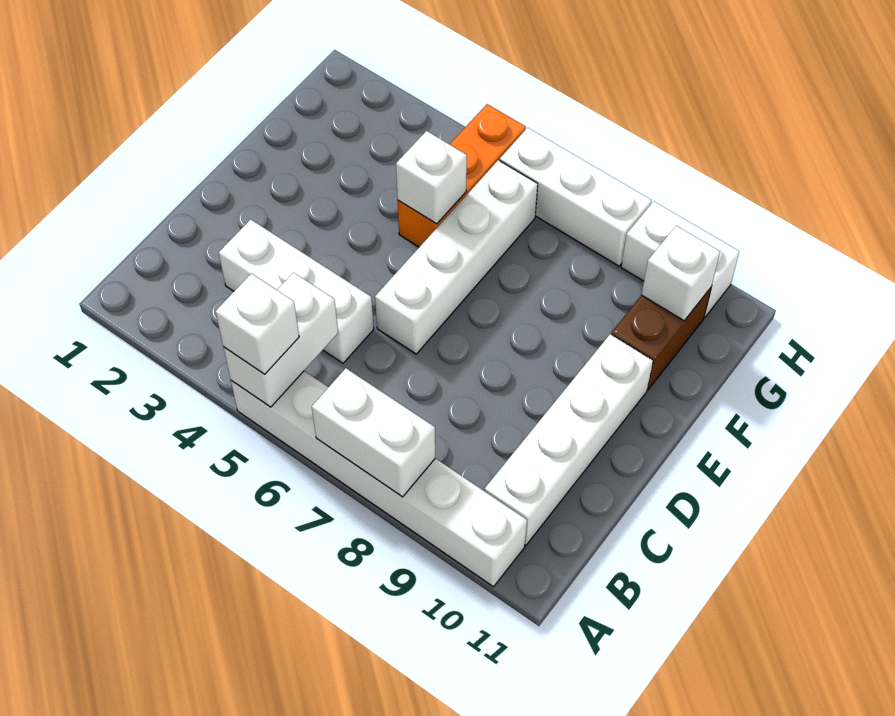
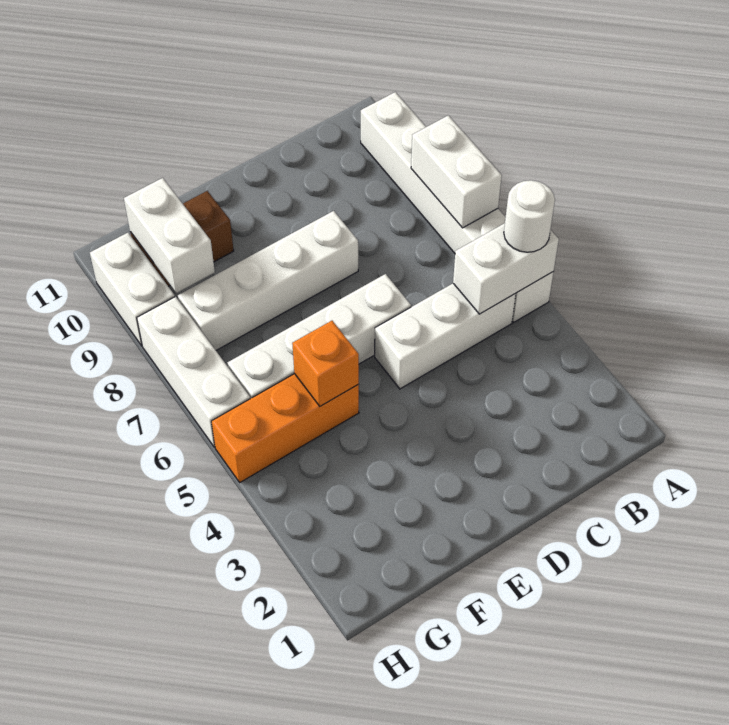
white 1x1 brick [215,274,299,374] -> white 1x1 round brick [504,180,555,252]
white 1x4 brick [485,334,653,545] -> white 1x4 brick moved to [178,211,358,350]
white 1x3 brick [219,219,374,363] -> white 1x3 brick turned to [375,284,516,389]
white 1x1 brick [396,131,467,224] -> orange 1x1 brick [292,321,359,406]
white 1x1 brick [642,226,720,321] -> white 1x2 brick [124,178,215,293]

